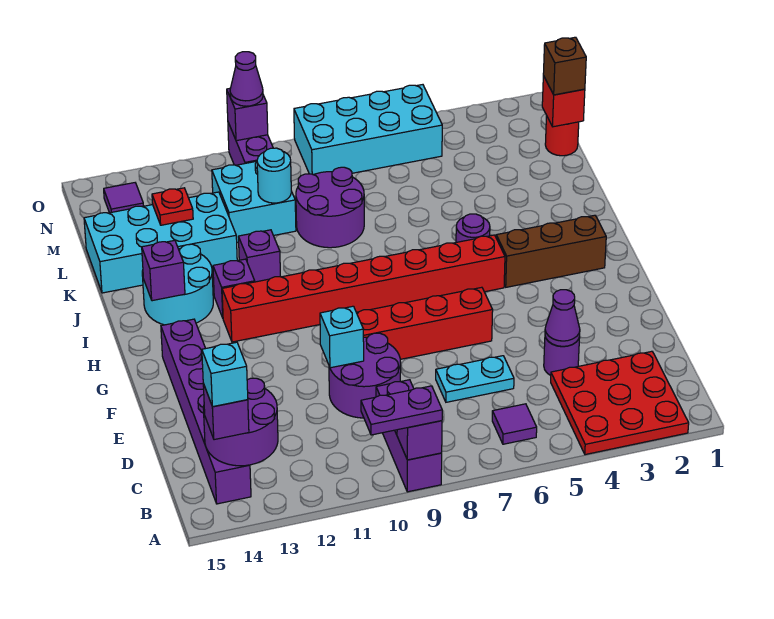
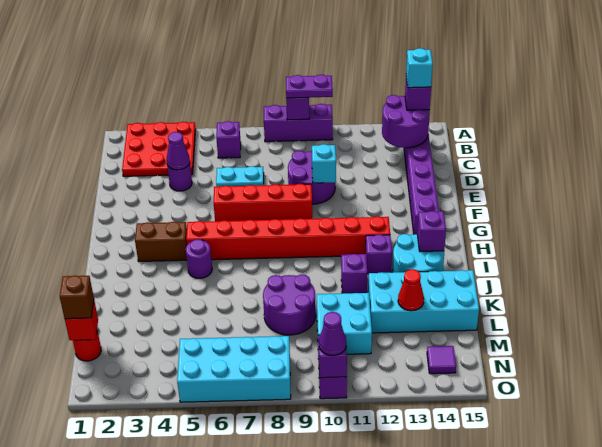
purple 1x3 brick [376,380,442,492] -> purple 1x3 brick turned to [264,104,333,142]
purple 1x1 tile [492,404,537,444] -> purple 1x1 brick [216,121,241,158]
brown 1x3 brick [496,215,606,287] -> brown 1x2 brick [135,222,187,262]
cyan 1x1 round brick [257,148,291,203] -> none
red 1x1 plate [152,188,193,225] -> red 1x1 cone [398,269,424,311]

